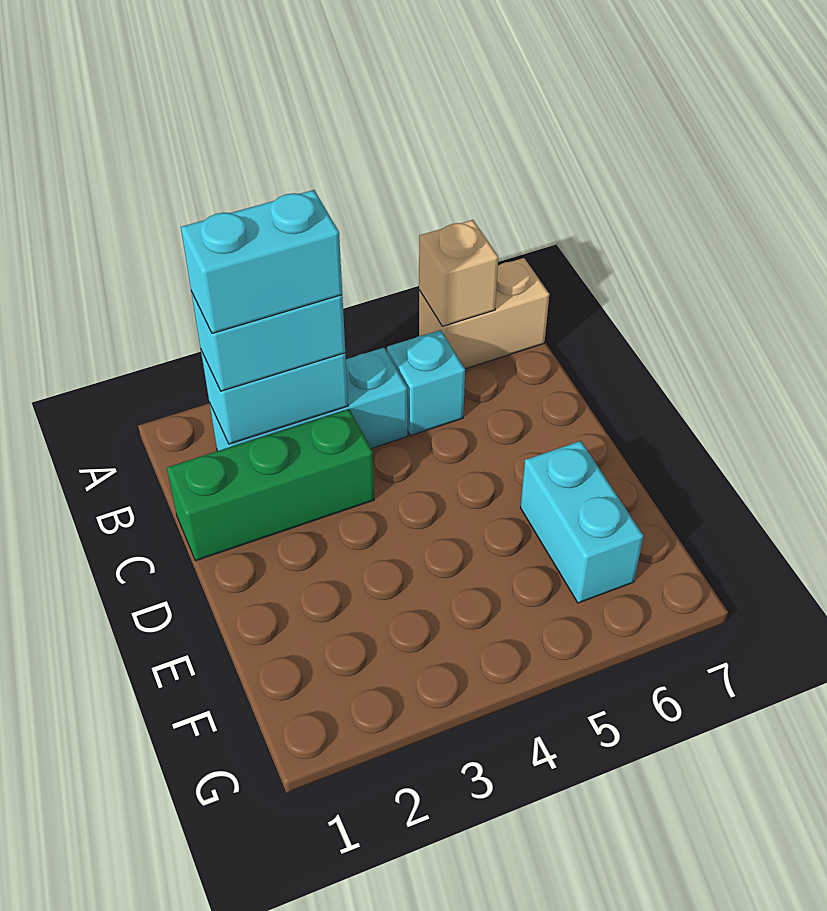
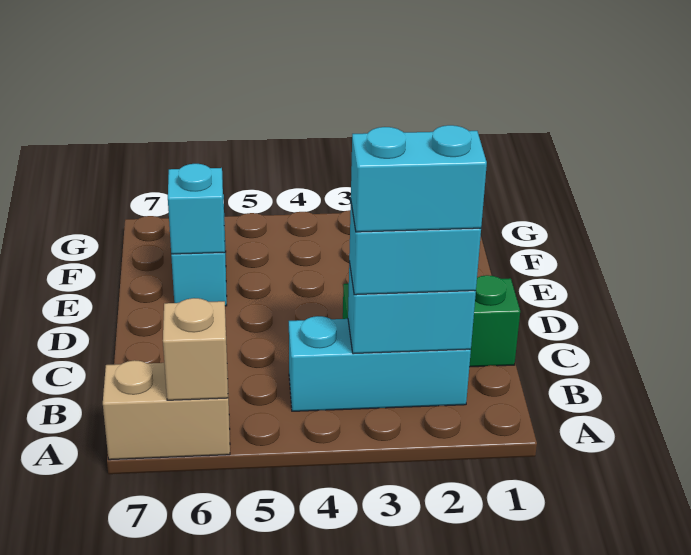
cyan 1x1 brick [387,330,465,436] -> cyan 1x1 brick moved to [168,164,225,254]

